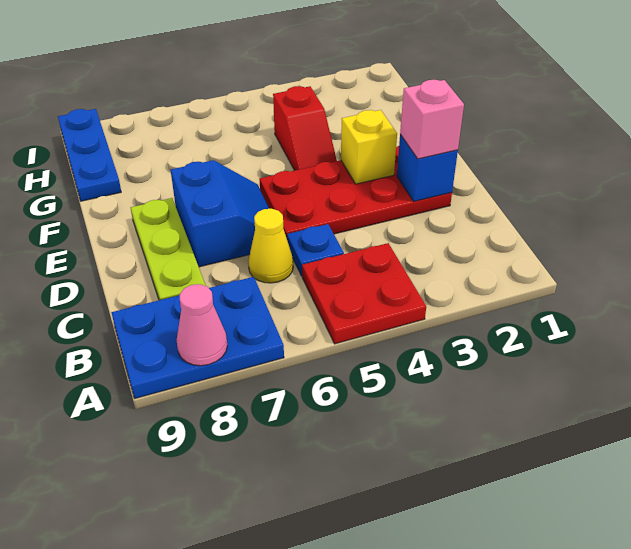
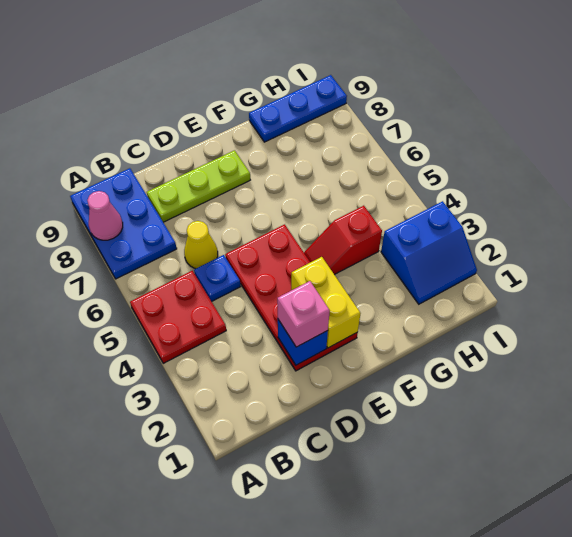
blue 2x2 slope [171,160,269,267] -> blue 2x2 slope moved to [381,201,477,304]
yellow 1x1 brick [341,110,397,184] -> yellow 1x2 brick [291,257,361,348]

